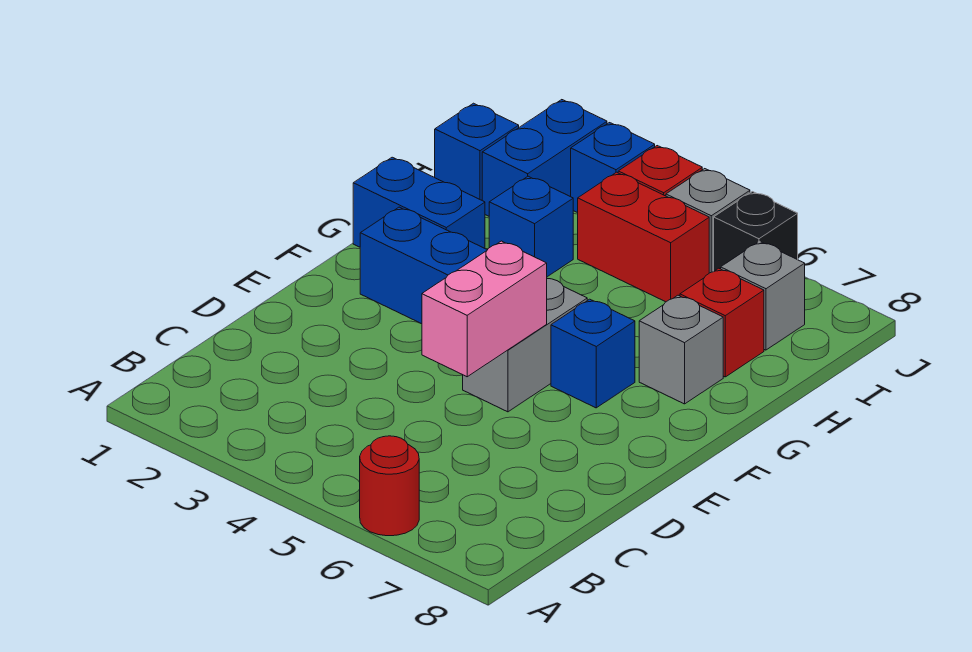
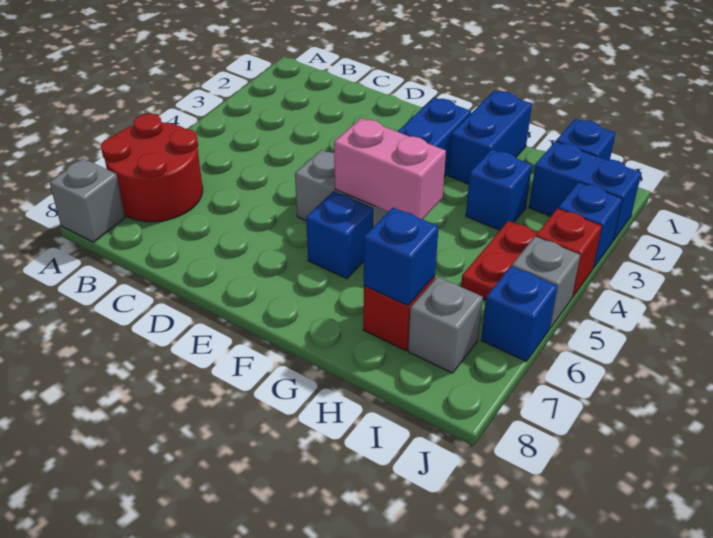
red 1x1 round brick [360,436,419,536] -> red 2x2 round brick [101,114,203,222]
pink 1x2 brick [422,241,547,377] -> pink 1x2 brick moved to [334,118,446,220]
grey 1x1 brick [639,295,723,404] -> grey 1x1 brick moved to [50,158,125,242]
none -> blue 1x1 brick [364,208,439,305]
red 1x2 brick [578,172,709,302] -> red 1x2 plate [461,221,537,300]
black 1x1 brick [714,192,798,271] -> blue 1x1 brick [481,266,557,362]

